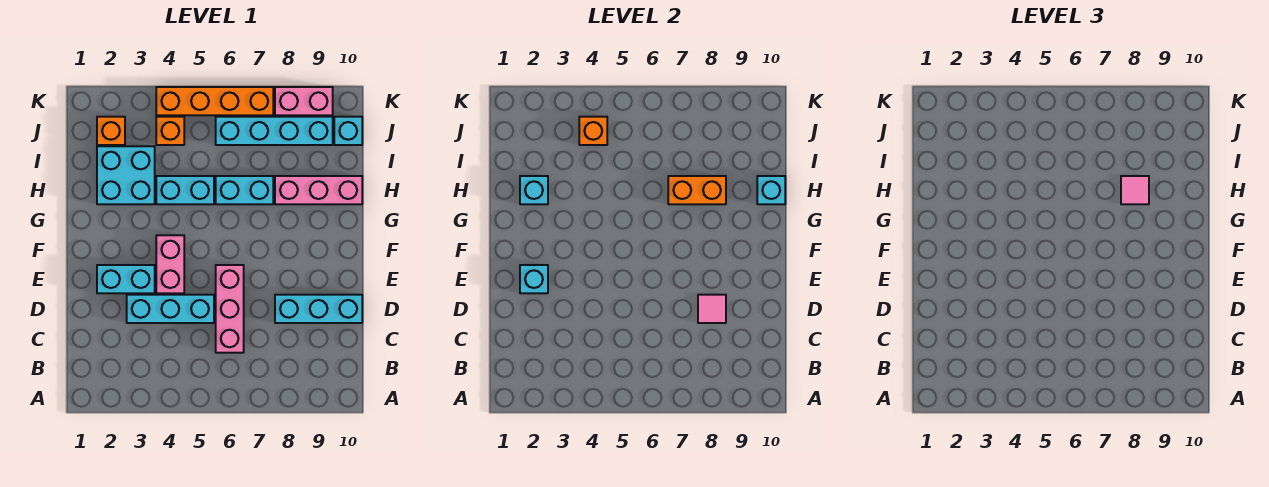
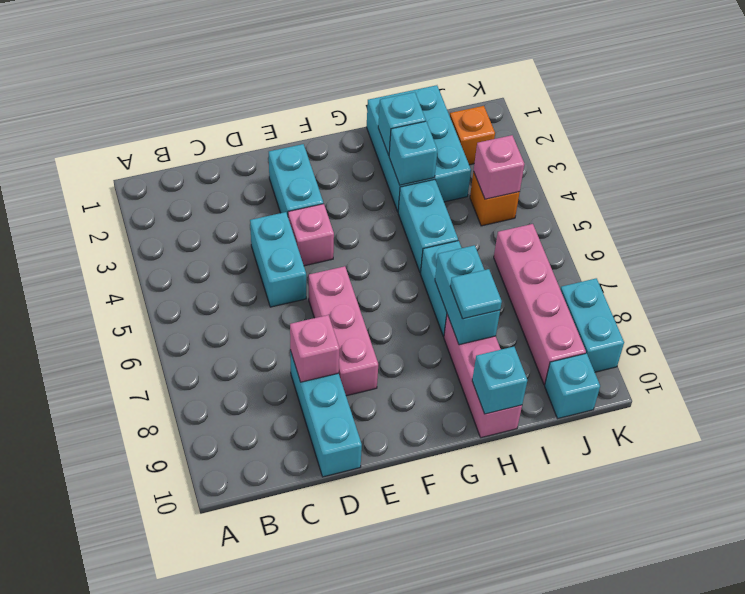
pink 1x3 brick [216,265,244,353] -> pink 1x3 brick turned to [309,266,378,396]
cyan 1x3 brick [127,295,214,323] -> cyan 1x2 brick [250,212,306,307]
pink 1x1 tile [698,295,726,323] -> pink 1x1 brick [290,315,339,382]
cyan 1x1 brick [520,265,548,293] -> cyan 1x1 brick moved to [389,121,437,185]
pink 1x2 brick [156,235,184,293] -> pink 1x1 brick [288,204,334,266]
cyan 2x2 brick [97,146,155,204] -> cyan 2x3 brick [367,85,471,211]
orange 1x2 brick [668,176,726,204] -> cyan 1x2 brick [435,245,500,345]
pink 1x1 tile [1121,176,1149,204] -> cyan 1x1 tile [450,269,502,319]
orange 1x1 brick [579,117,607,145] -> pink 1x1 brick [474,135,524,199]
cyan 1x4 brick [216,117,333,145] -> pink 1x4 brick [494,224,586,385]
orange 1x4 brick [156,87,273,115] -> none
pink 1x2 brick [275,87,333,115] -> cyan 1x2 brick [560,278,624,372]

